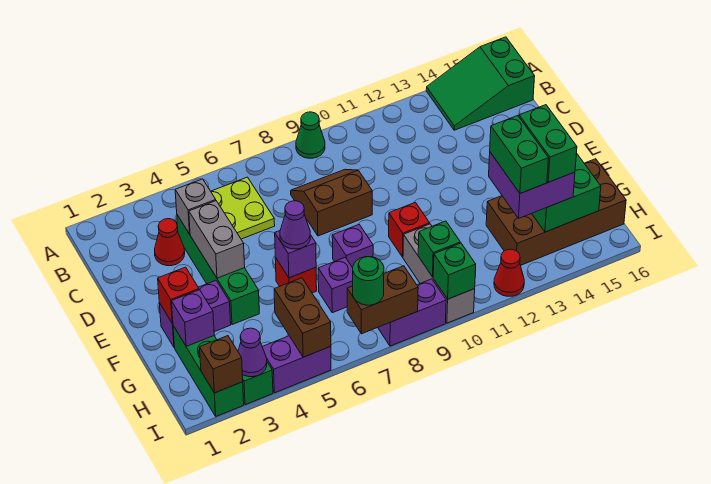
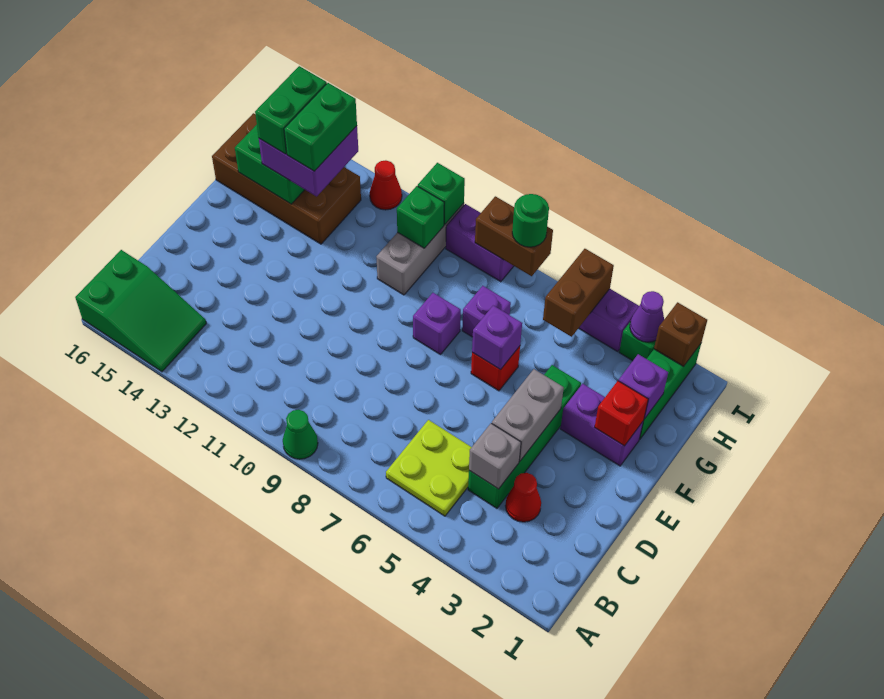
brown 2x2 slope [291,170,372,236] -> none
purple 1x1 cone [280,201,310,249] -> none
red 1x1 brick [389,202,430,257] -> none

